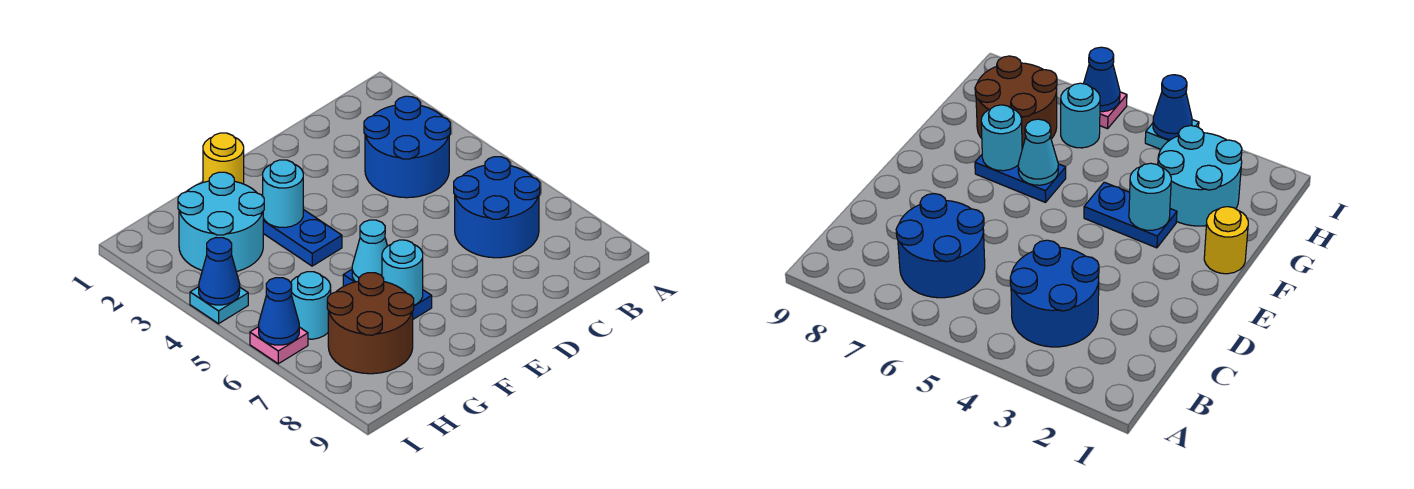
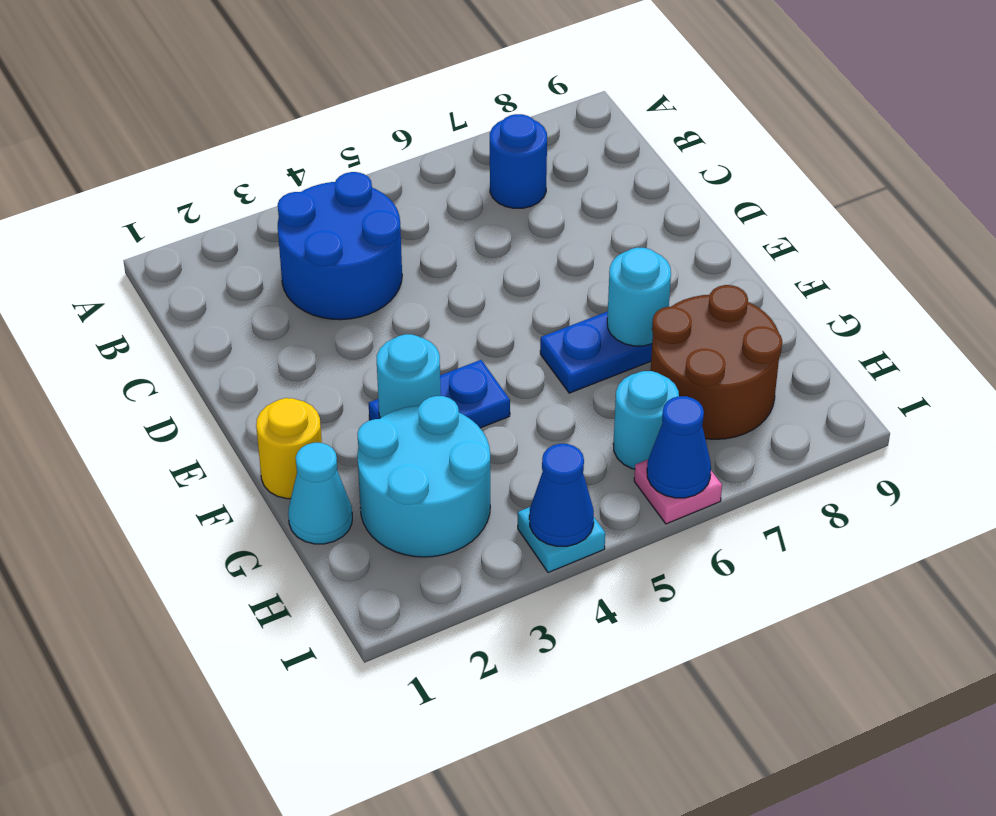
blue 2x2 round brick [454,157,540,258] -> blue 1x1 round brick [490,114,547,208]
cyan 1x1 cone [352,220,387,282] -> cyan 1x1 cone moved to [288,443,352,544]

